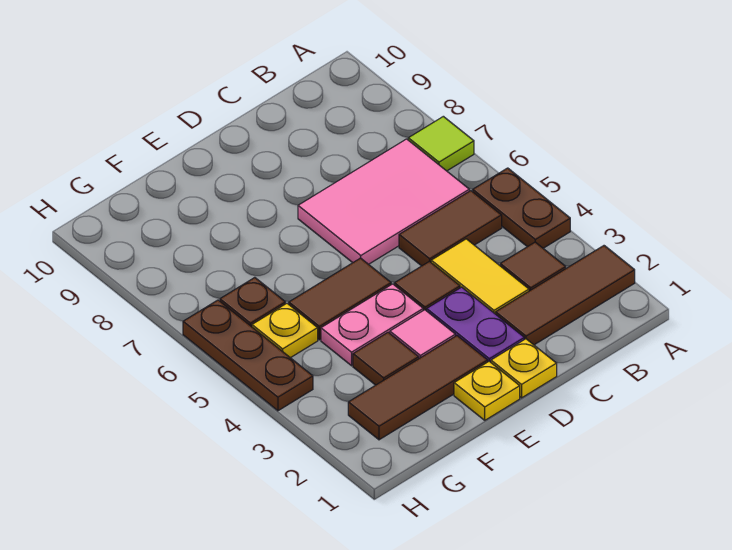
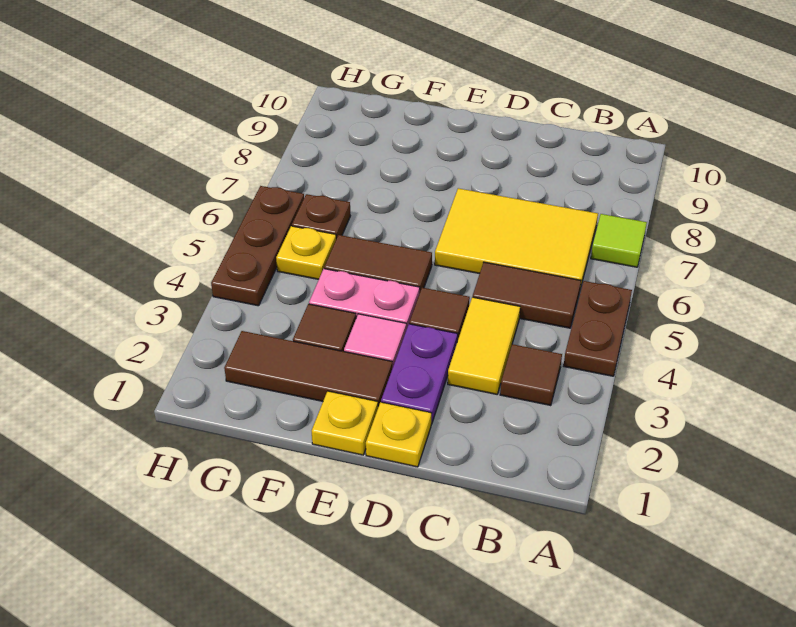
brown 1x3 tile [496,246,635,345] -> none
pink 2x3 tile [298,139,469,264] -> yellow 2x3 tile [435,188,598,289]

